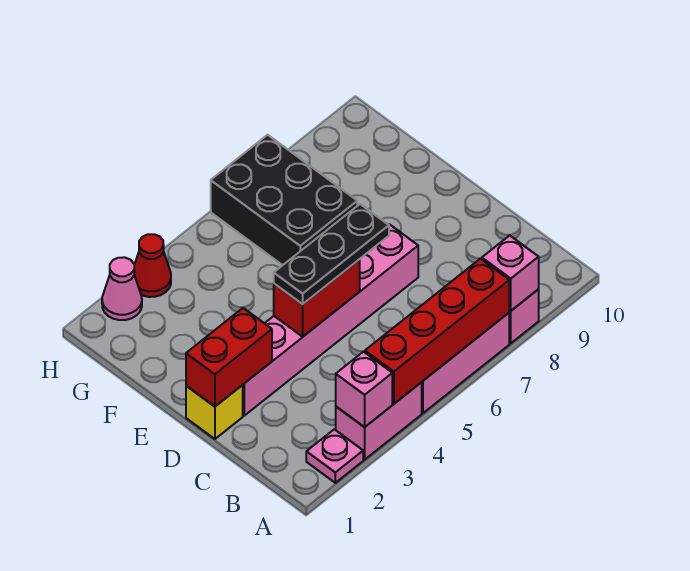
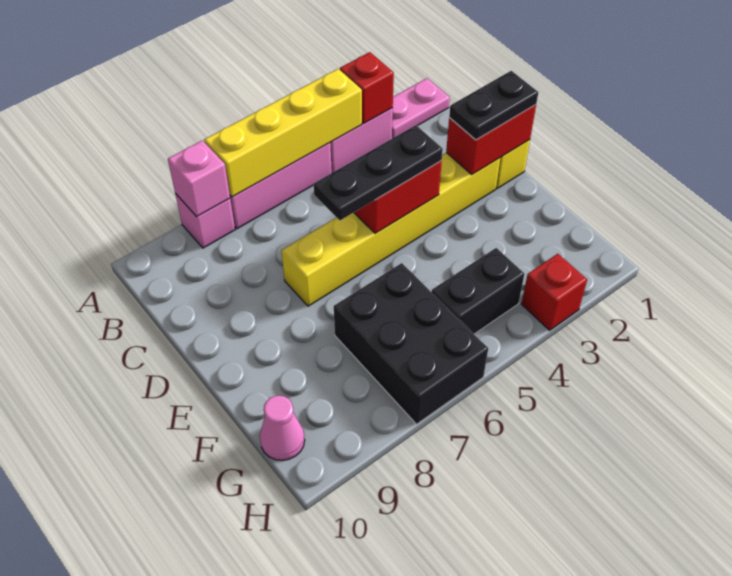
pink 1x1 plate [306,429,363,483] -> pink 1x2 plate [392,78,450,138]
pink 1x1 brick [336,352,392,427] -> red 1x1 brick [340,52,394,123]
red 1x4 brick [365,259,509,404] -> yellow 1x4 brick [204,69,362,197]
none -> black 1x2 plate [449,71,538,140]
pink 1x6 brick [243,224,418,416] -> yellow 1x6 brick [281,153,500,306]
none -> black 1x2 brick [432,248,524,334]
pink 1x1 cone [102,257,142,320] -> pink 1x1 cone moved to [260,395,305,461]
red 1x1 cone [134,234,171,297] -> red 1x1 brick [522,254,587,330]

